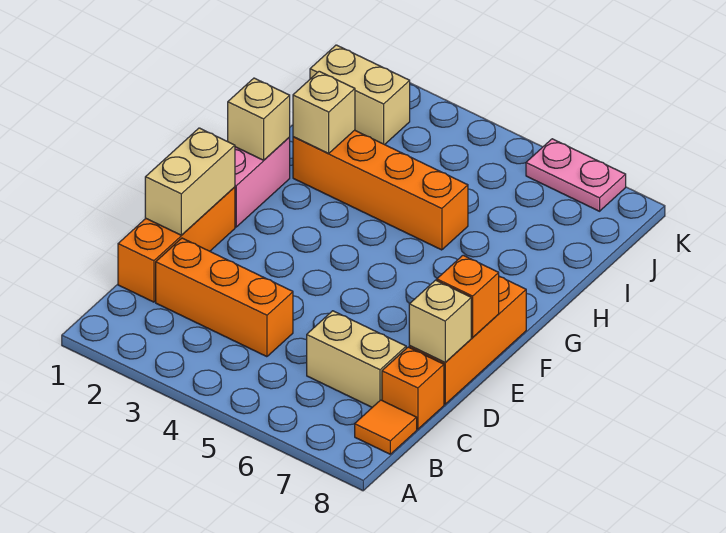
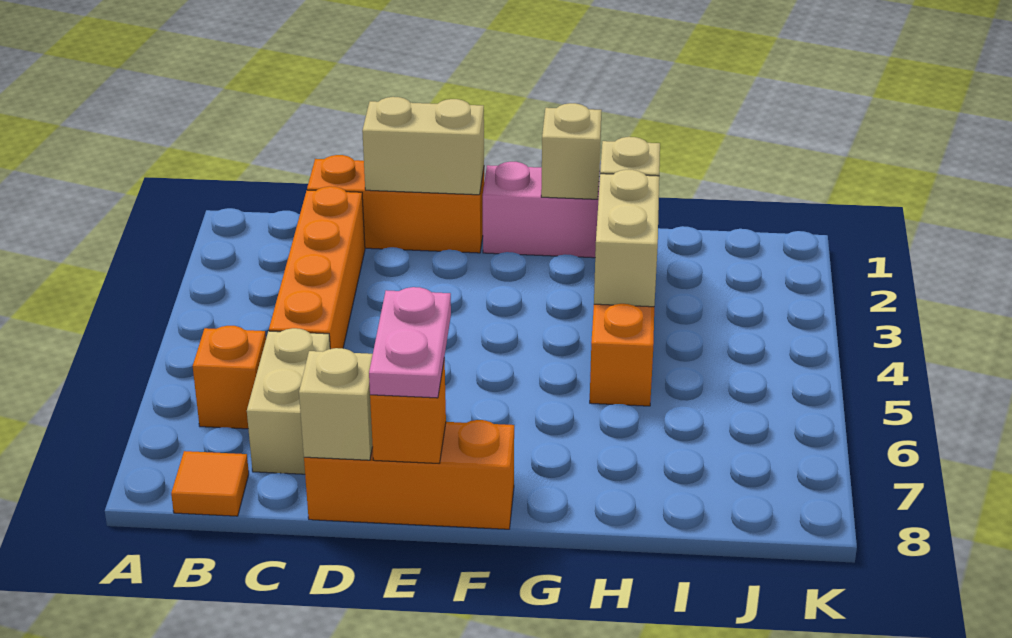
orange 1x3 brick [156,238,293,357] -> orange 1x4 brick [269,186,365,349]
orange 1x1 brick [382,347,444,429] -> orange 1x1 brick moved to [193,326,266,429]
tan 1x2 brick [310,45,410,145] -> tan 1x2 brick moved to [594,170,659,307]
pink 1x2 plate [526,139,626,211] -> pink 1x2 plate moved to [369,287,451,398]

